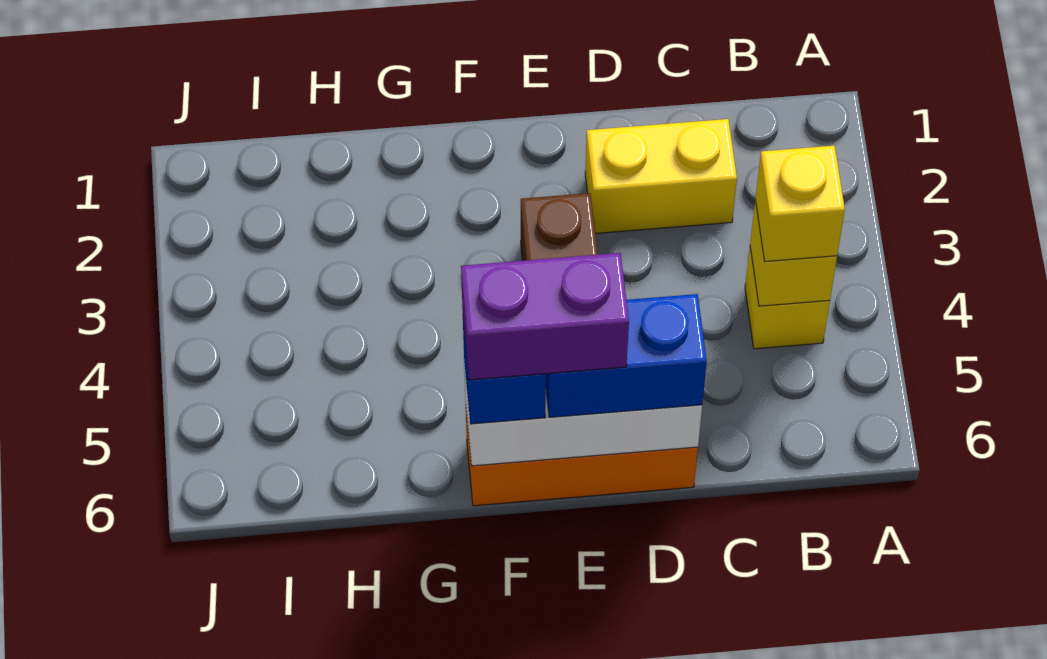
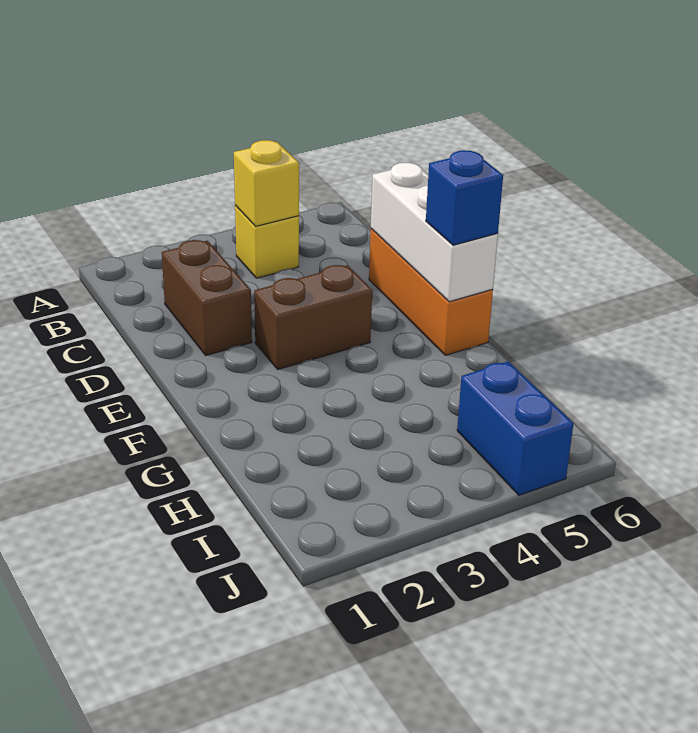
yellow 1x1 brick [755,146,845,262] -> none
yellow 1x2 brick [585,119,737,233] -> brown 1x2 brick [162,240,252,355]
blue 1x2 brick [546,294,707,417] -> blue 1x2 brick moved to [457,362,574,495]
purple 1x2 brick [461,253,629,380] -> none

